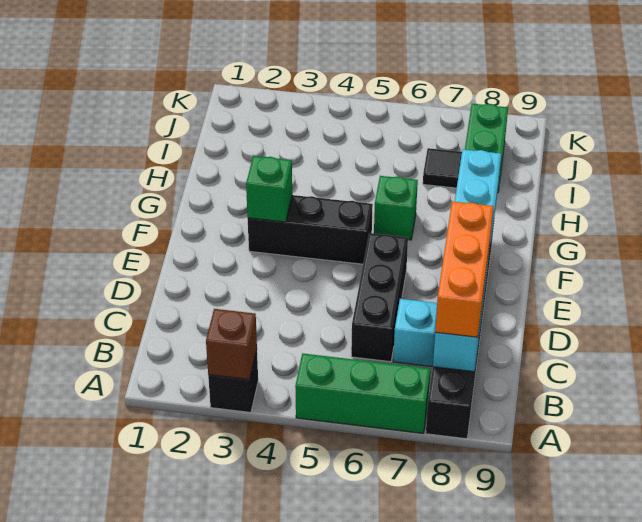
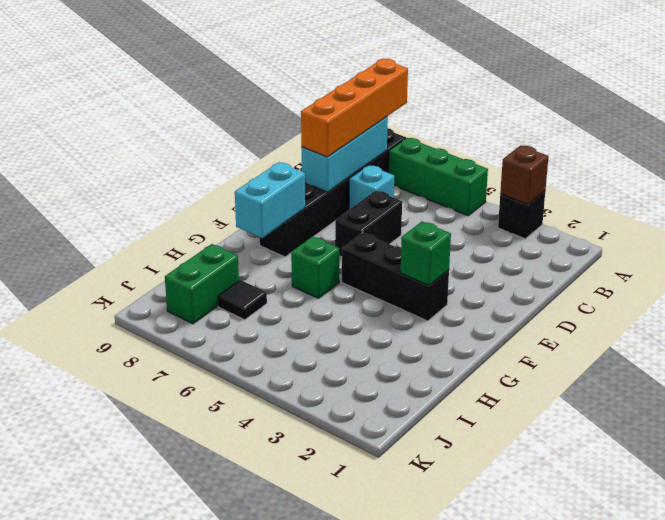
orange 1x3 brick [435,201,493,337] -> orange 1x4 brick [301,59,408,157]
black 1x3 brick [351,233,408,362] -> black 1x2 brick [335,190,402,257]

